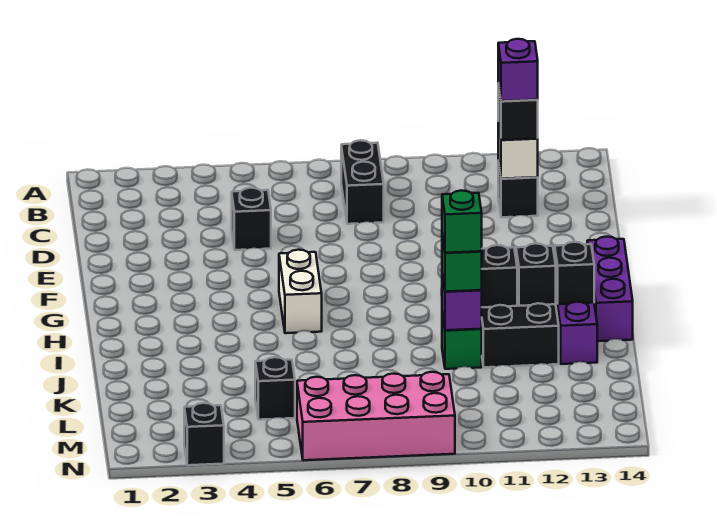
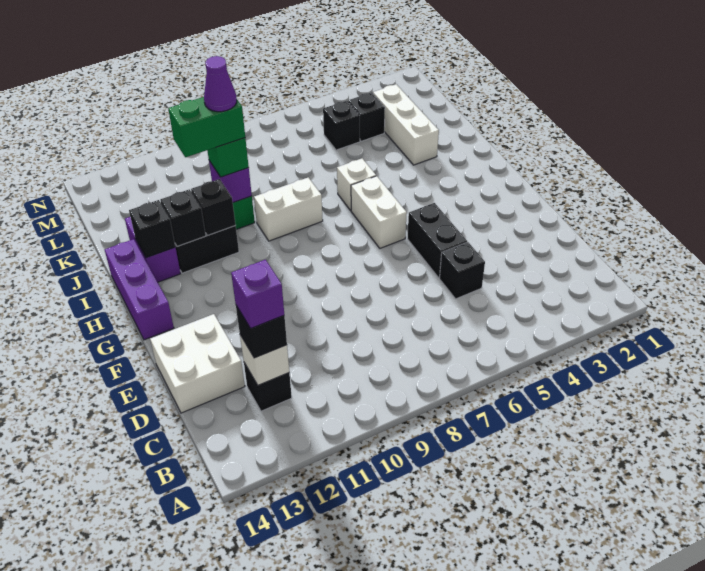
black 1x2 brick [341,140,384,224] -> black 1x2 brick moved to [407,203,467,278]
none -> white 2x2 brick [150,314,245,413]
none -> white 1x1 brick [337,159,376,211]
none -> white 1x2 brick [254,177,323,241]
none -> white 1x3 brick [373,84,439,165]
green 1x1 brick [442,191,482,253] -> green 1x2 brick [168,97,245,157]
none -> purple 1x1 cone [204,56,237,112]
pink 2x4 brick [297,372,455,460] -> none
black 1x1 brick [184,403,224,465] -> black 1x1 brick moved to [348,92,385,141]

